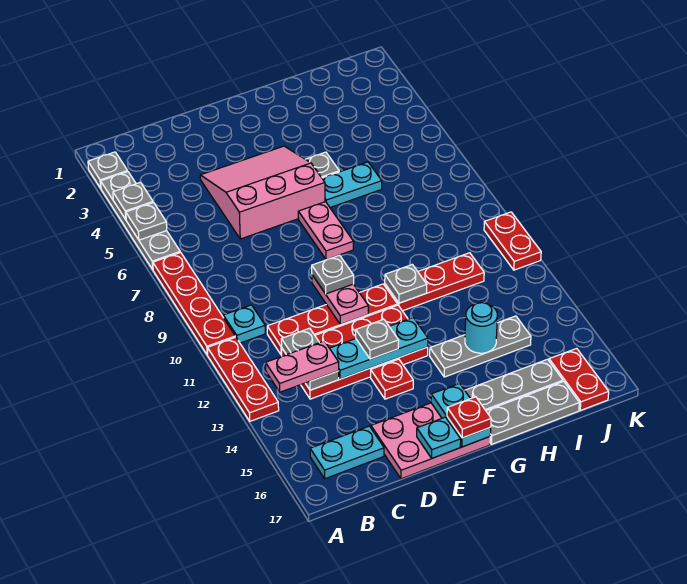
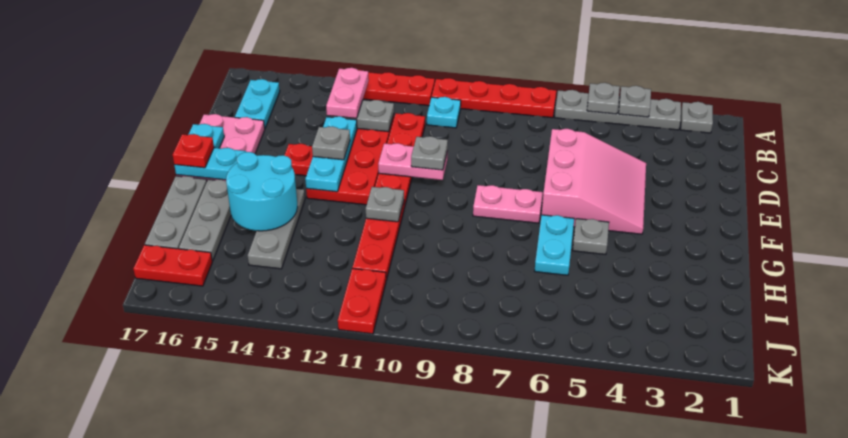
cyan 1x1 round brick [465,303,497,353] -> cyan 2x2 round brick [226,152,298,231]
red 1x2 plate [484,212,541,270] -> red 1x2 plate turned to [338,268,386,334]

